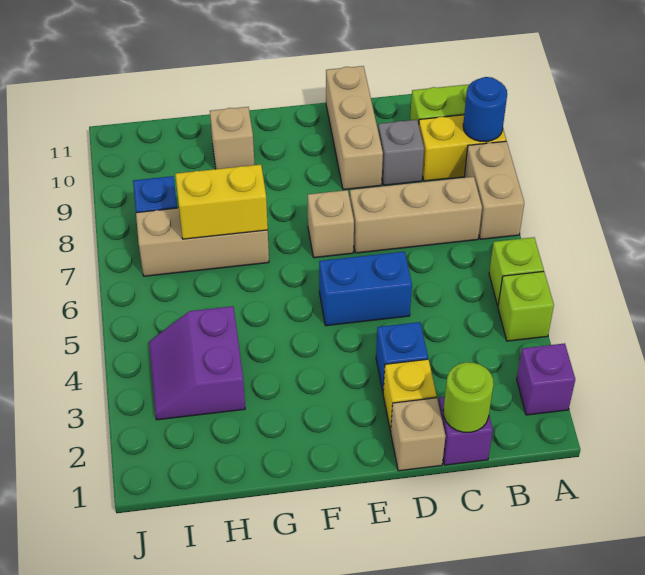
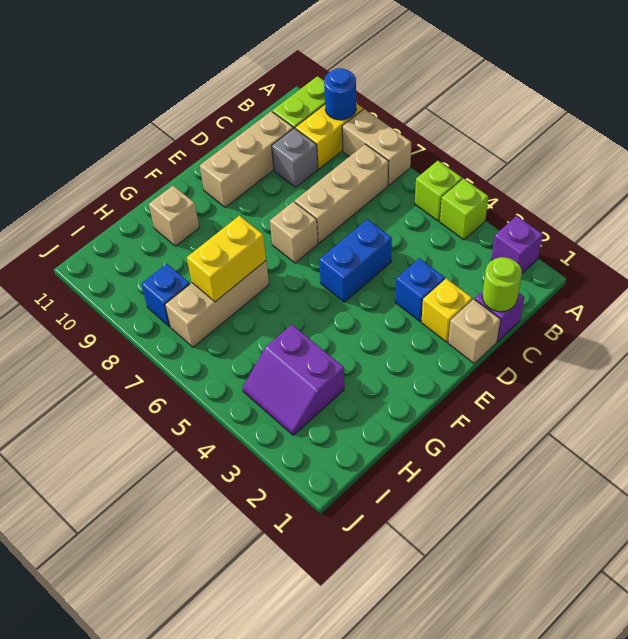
tan 1x3 brick [326,66,383,190] -> tan 1x3 brick turned to [200,111,293,207]

